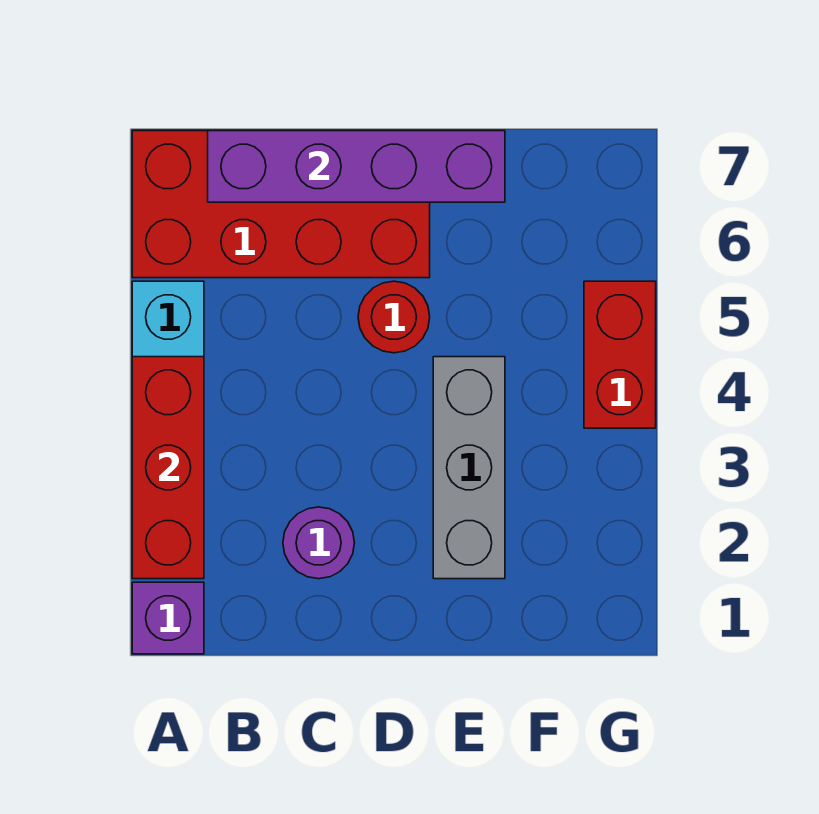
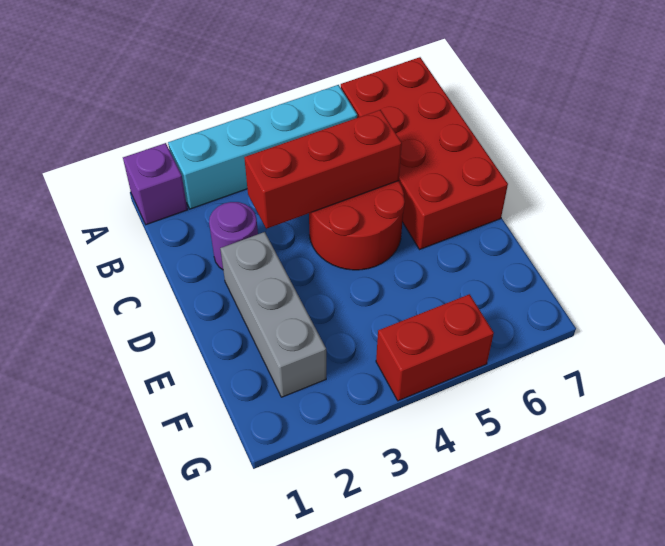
red 1x3 brick [132,357,204,579] -> red 1x3 brick moved to [244,110,402,229]
purple 1x4 brick [208,131,505,202] -> none
red 1x1 round brick [358,281,430,353] -> red 2x2 round brick [309,181,405,270]
grey 1x3 brick [433,357,505,579] -> grey 1x3 brick turned to [220,232,326,397]

